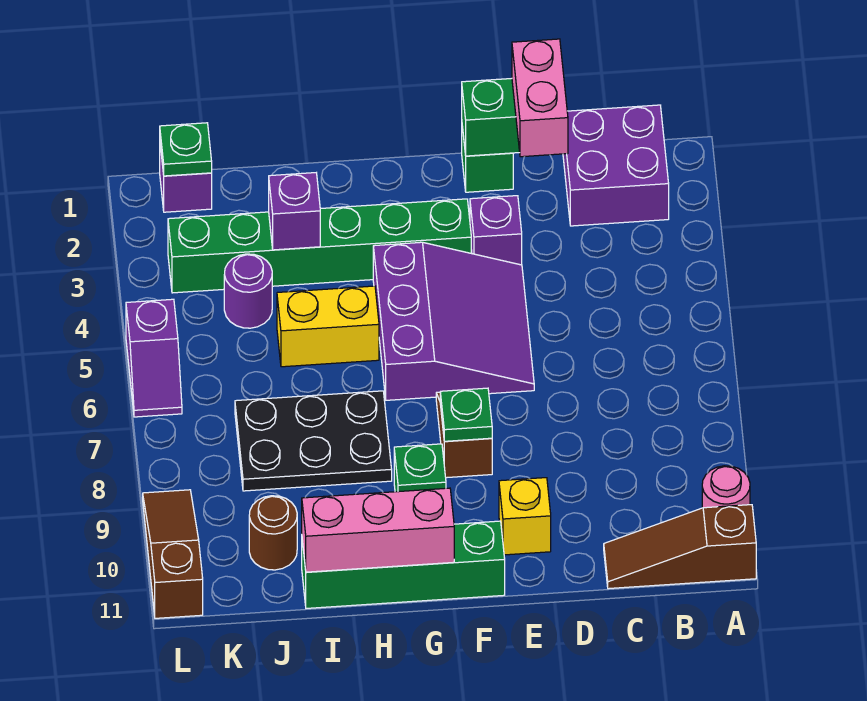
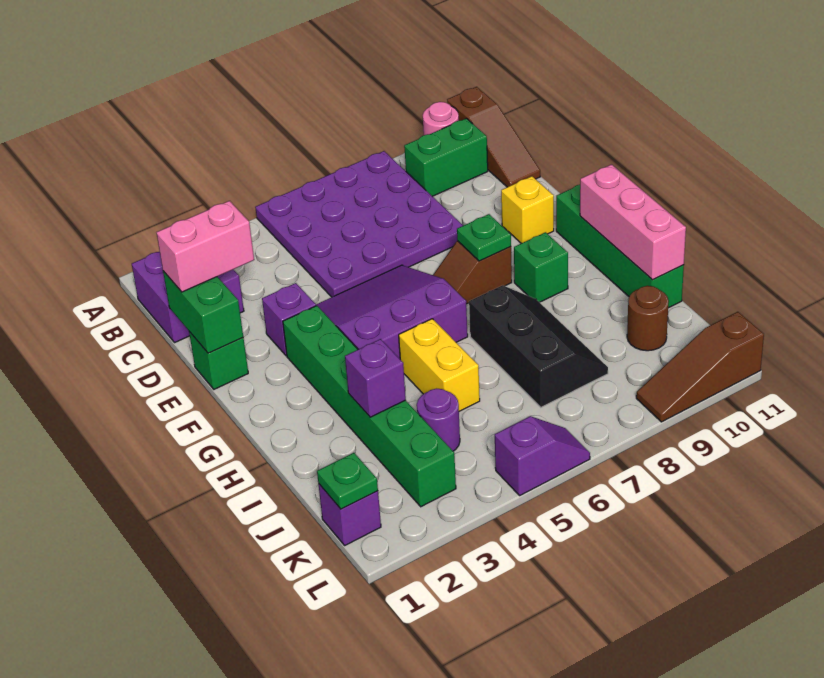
none -> purple 4x4 plate [255,151,463,297]
none -> green 1x2 brick [404,118,488,196]
black 2x3 plate [235,391,392,491] -> black 2x3 slope [469,285,608,407]

